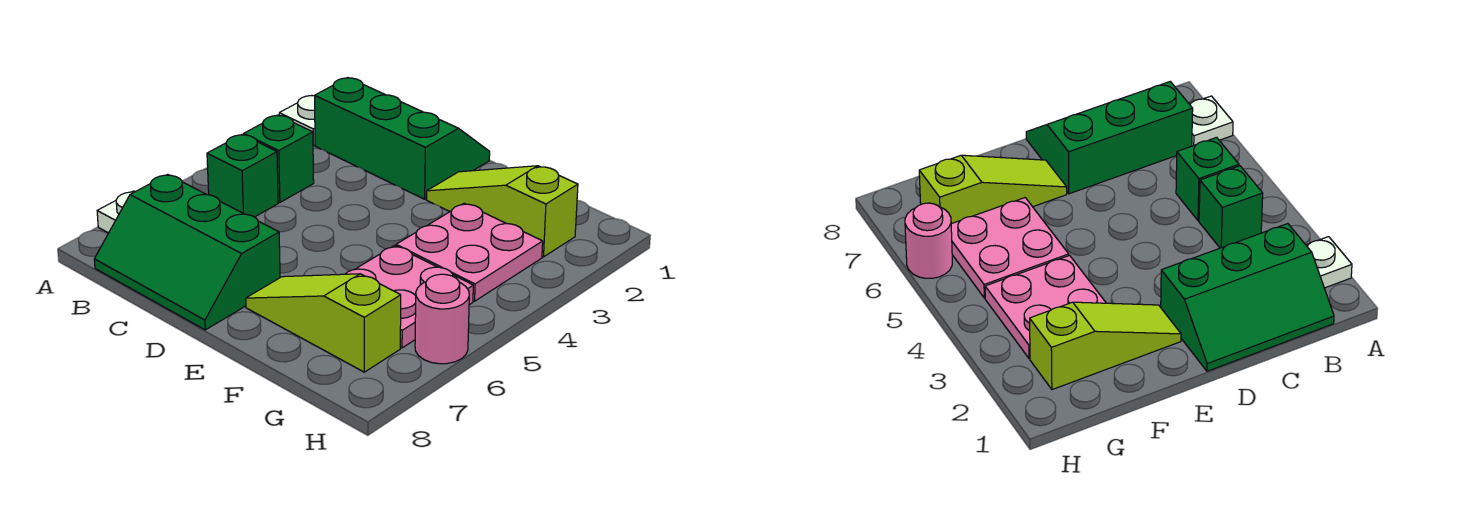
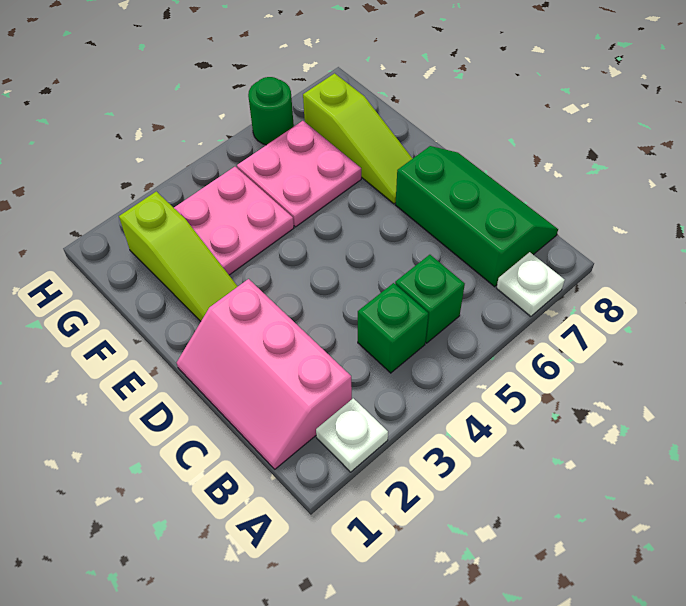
green 2x3 slope [315,78,490,199] -> pink 2x3 slope [177,279,352,469]
pink 1x1 round brick [415,274,469,364] -> green 1x1 round brick [248,77,294,145]

